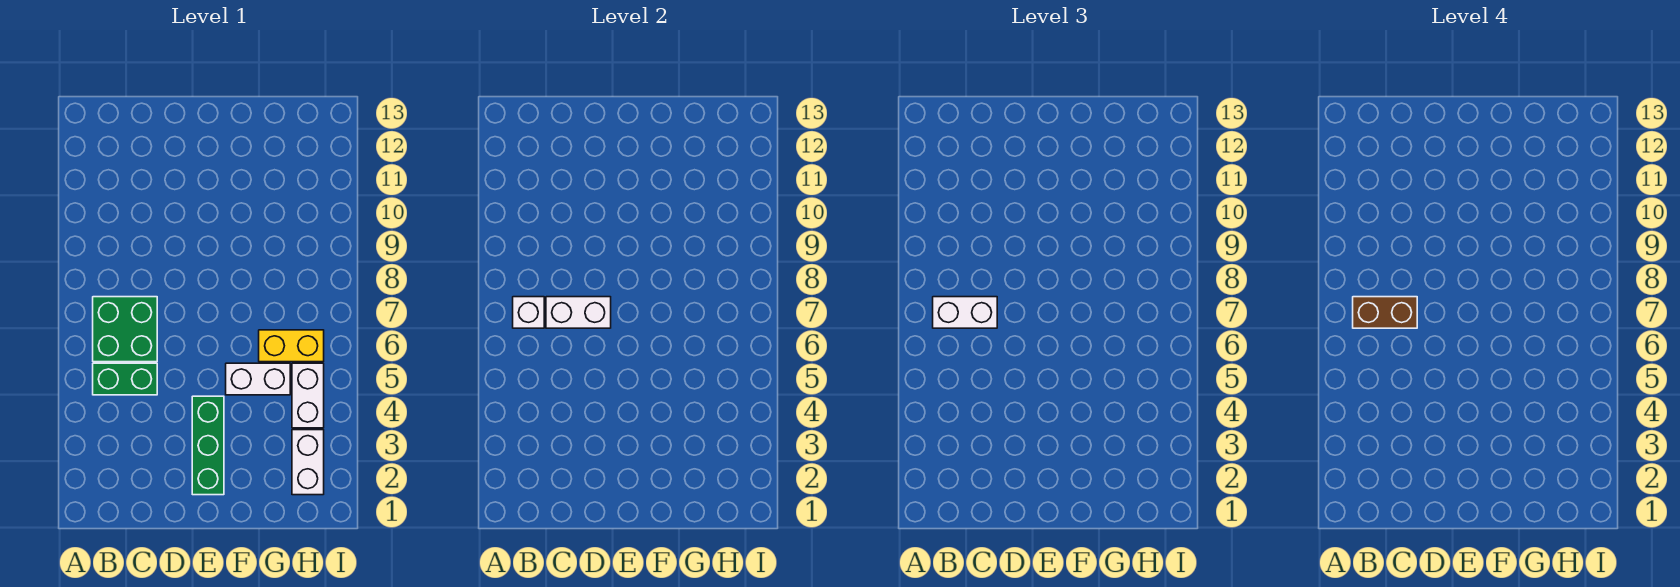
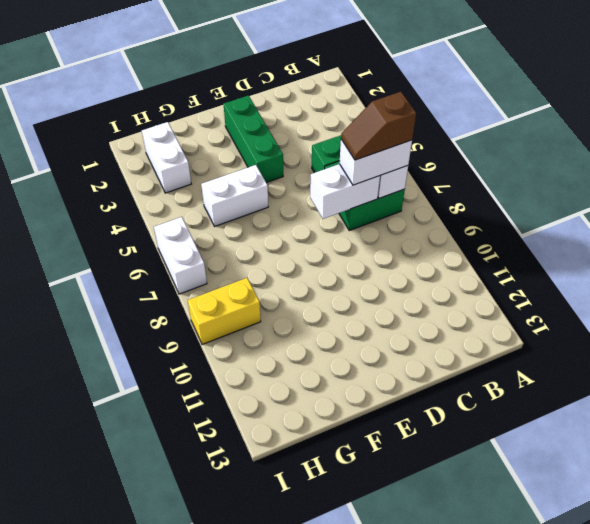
brown 1x2 brick [1353,297,1417,328] -> brown 1x2 slope [341,92,416,160]
yellow 1x2 brick [259,330,324,362] -> yellow 1x2 brick moved to [188,278,261,345]
white 1x2 brick [292,363,324,428] -> white 1x2 brick moved to [154,217,207,294]

